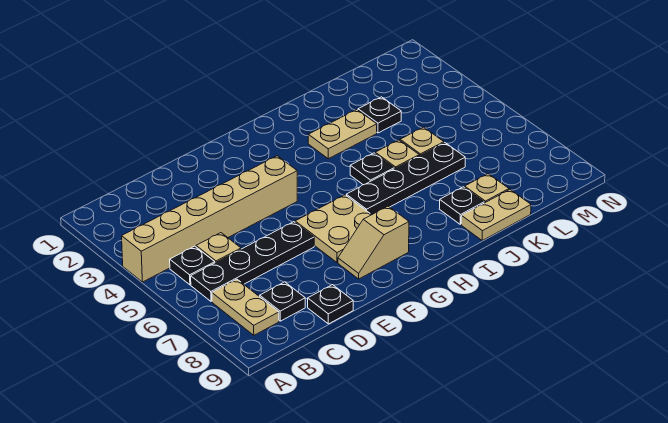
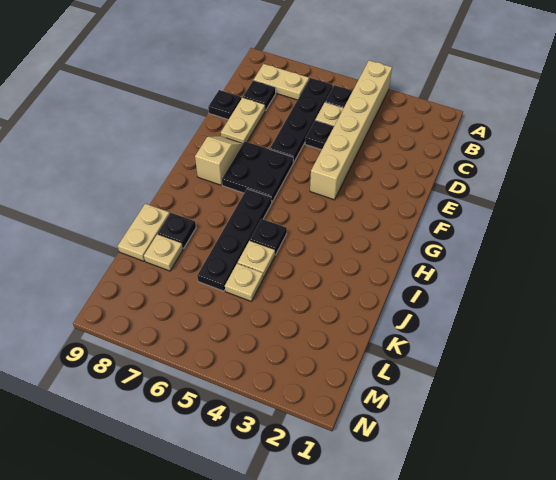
tan 2x2 plate [295,195,371,262] -> black 2x2 plate [222,141,293,202]
tan 1x2 plate [308,110,377,159] -> tan 1x2 plate moved to [221,97,266,143]
black 1x1 plate [358,97,401,133] -> black 1x1 plate moved to [305,120,334,150]

